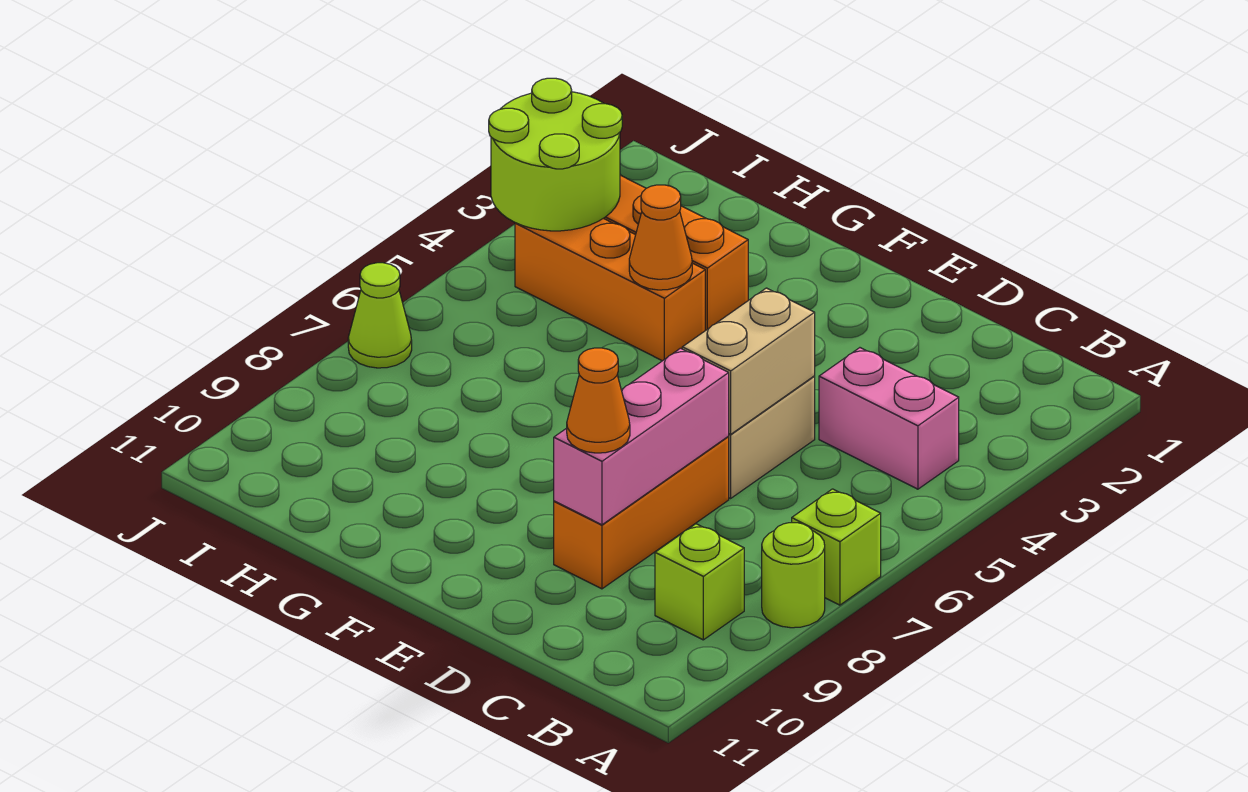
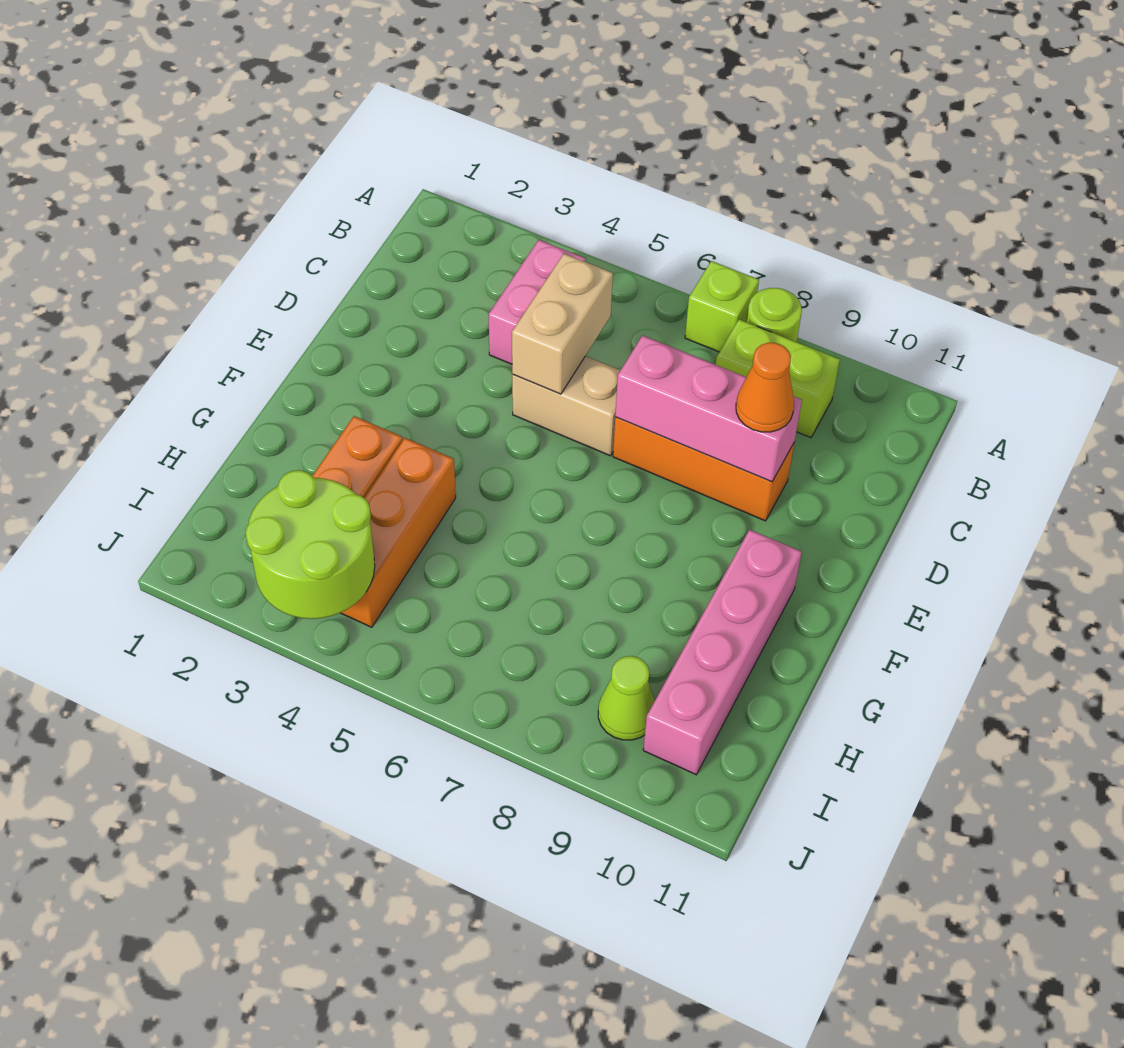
lime 1x1 brick [655,524,744,640] -> lime 1x2 brick [716,319,840,438]
tan 1x2 brick [682,288,815,434] -> tan 1x2 brick turned to [512,254,613,394]
none -> pink 1x4 brick [643,530,802,775]
orange 1x1 cone [629,185,692,290] -> none
lime 1x1 cone [348,263,412,368] -> lime 1x1 cone moved to [598,656,655,740]

